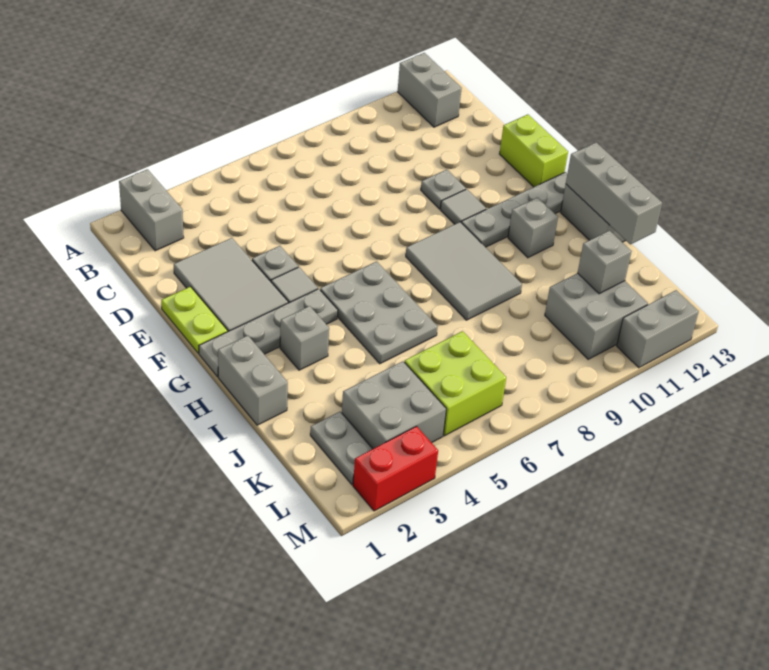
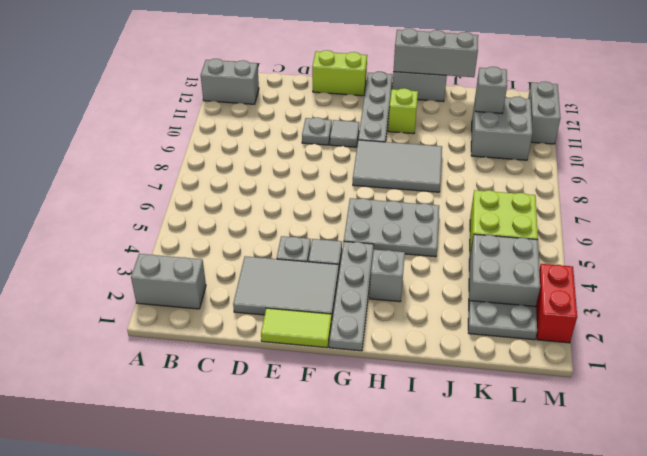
lime 1x2 plate [161,287,228,353] -> lime 1x2 tile [261,308,332,348]
grey 1x2 brick [218,335,288,425] -> none
grey 1x1 brick [508,197,558,258] -> lime 1x1 brick [388,88,418,134]

